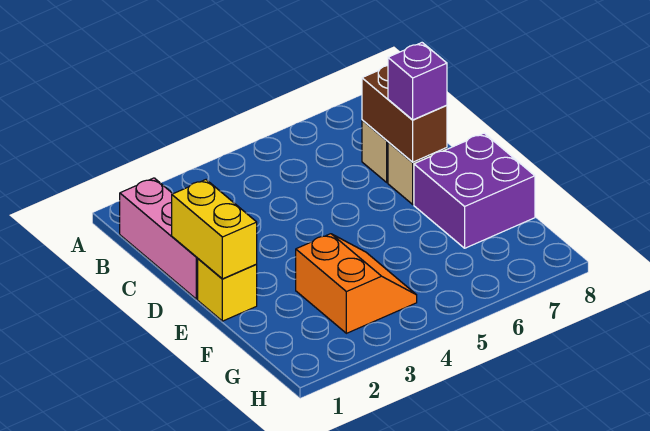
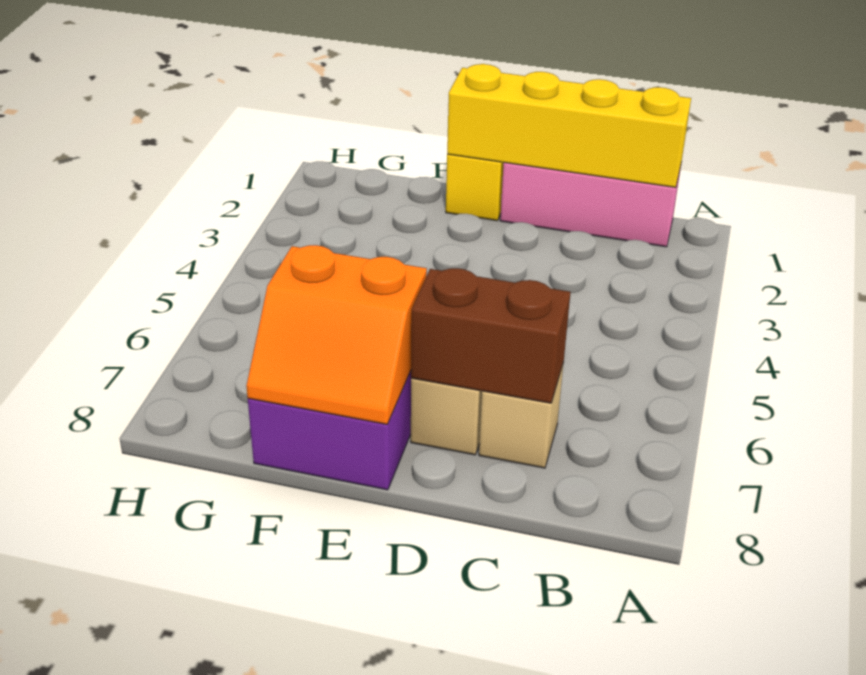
yellow 1x2 brick [172,180,257,279] -> yellow 1x4 brick [447,64,691,188]
purple 1x1 brick [388,43,447,120] -> none
orange 2x2 slope [296,234,417,333] -> orange 2x2 slope moved to [246,245,427,424]

